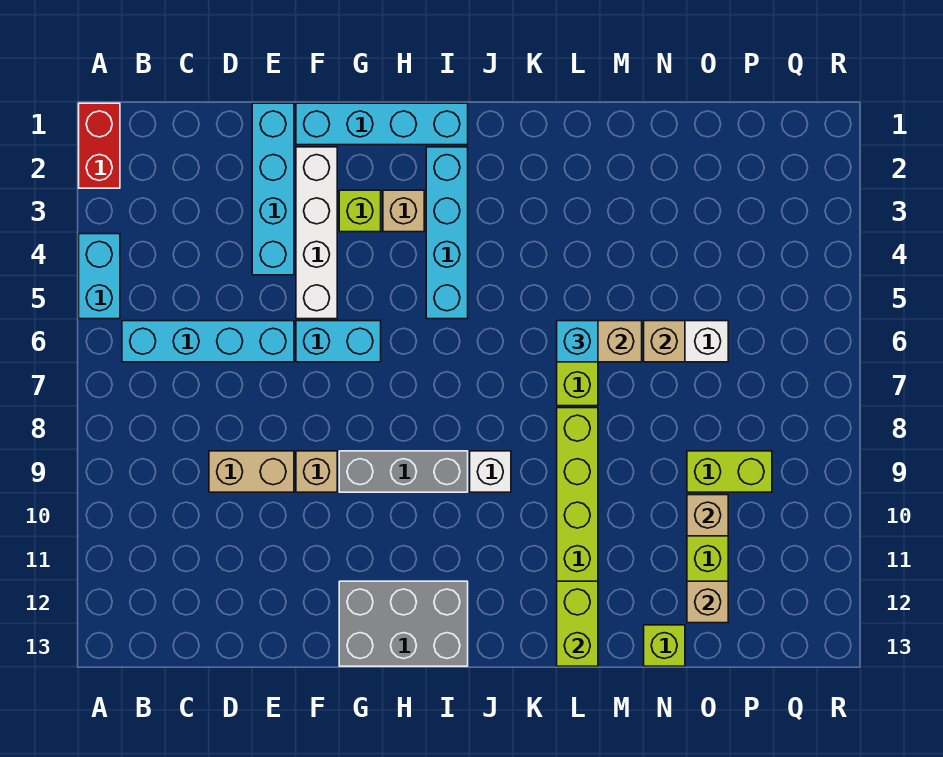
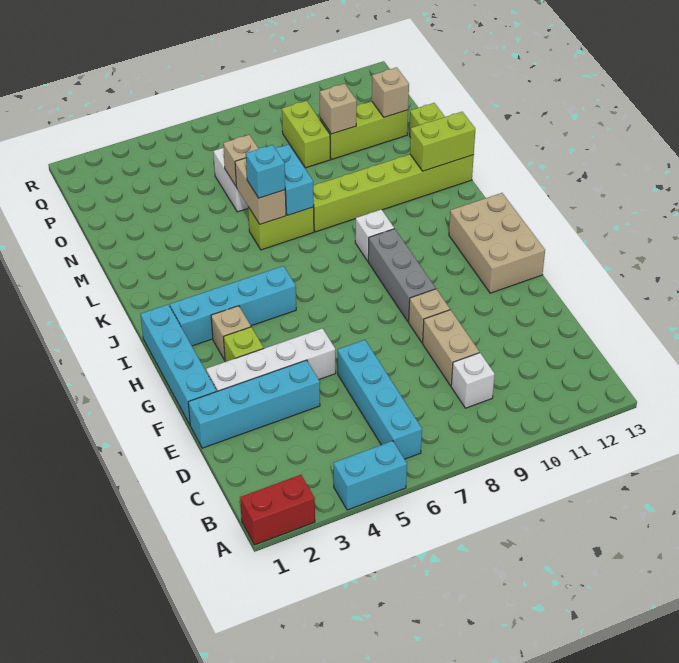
none -> white 1x1 brick [451,353,495,408]
cyan 1x2 brick [296,321,381,362] -> cyan 1x2 brick moved to [275,144,314,215]
grey 2x3 brick [339,581,468,666] -> tan 2x3 brick [449,193,545,293]

